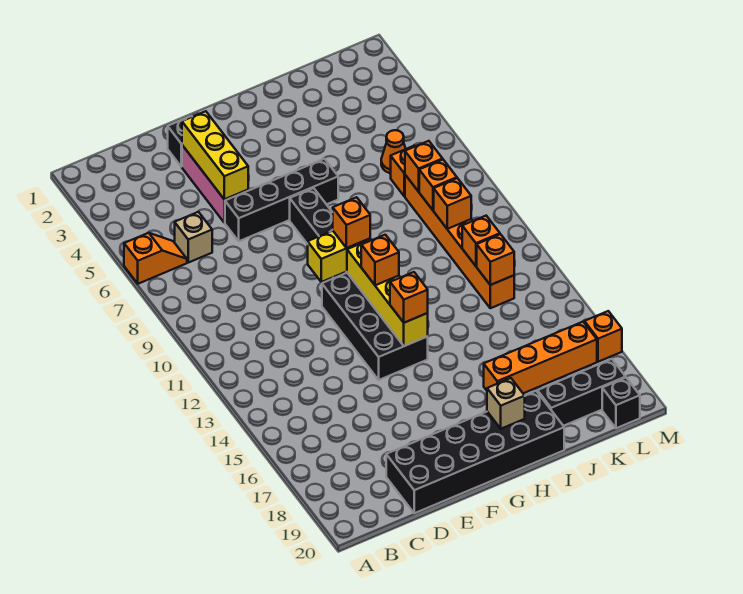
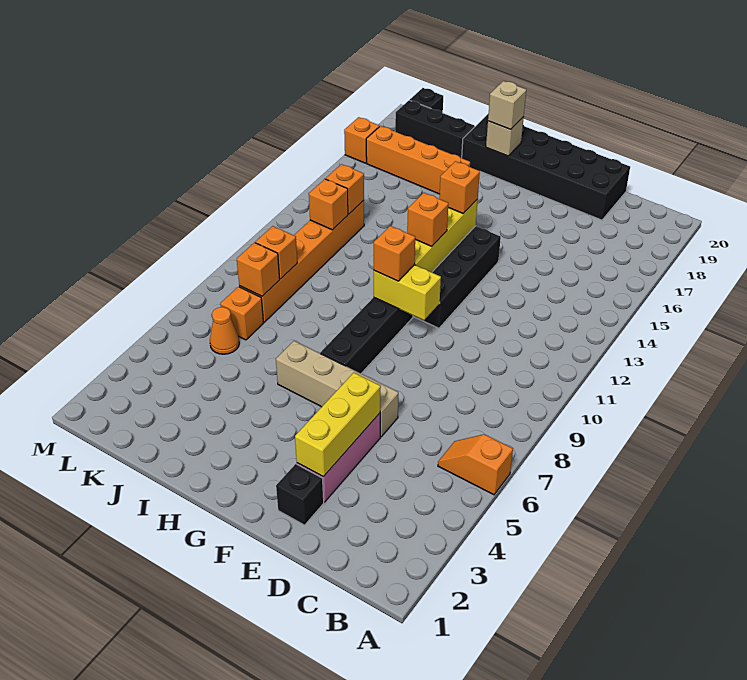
tan 1x1 brick [175,212,212,263] -> tan 1x1 brick moved to [488,81,526,129]
black 1x4 brick [225,159,338,241] -> tan 1x4 brick [276,341,398,437]
orange 1x1 brick [434,178,471,229] -> none

